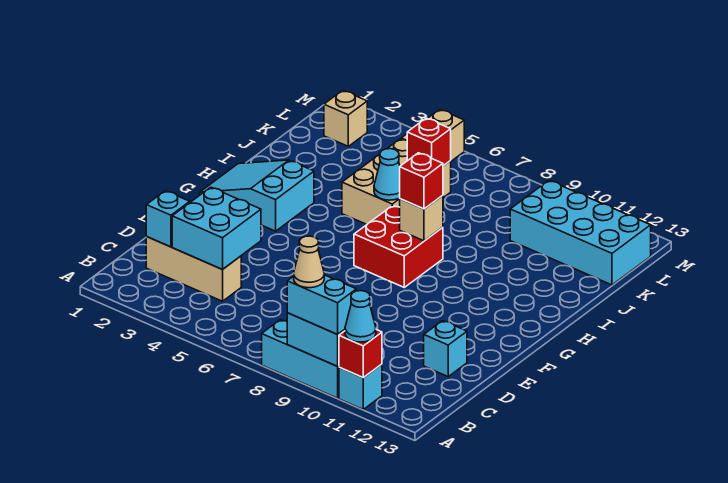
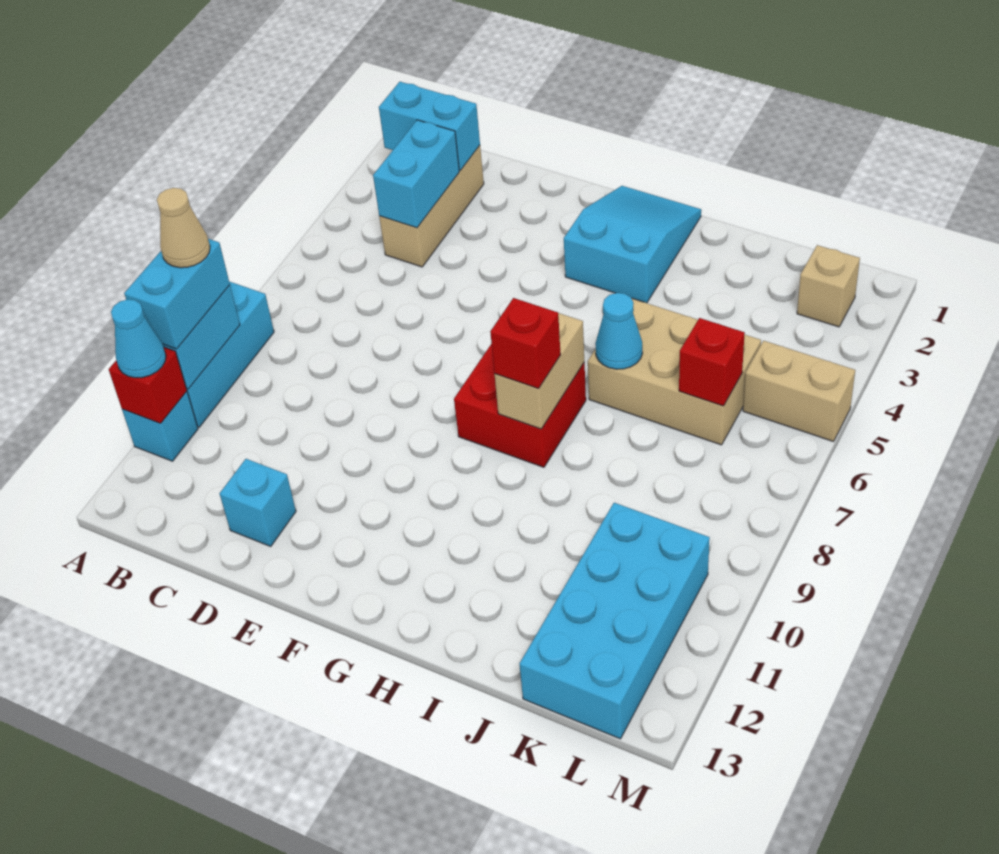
cyan 1x1 brick [146,191,190,247] -> cyan 1x2 brick [379,82,480,170]
cyan 2x2 brick [172,187,261,270] -> cyan 1x2 brick [373,120,459,228]
tan 1x1 brick [400,195,443,241] -> tan 1x2 brick [495,313,584,429]

